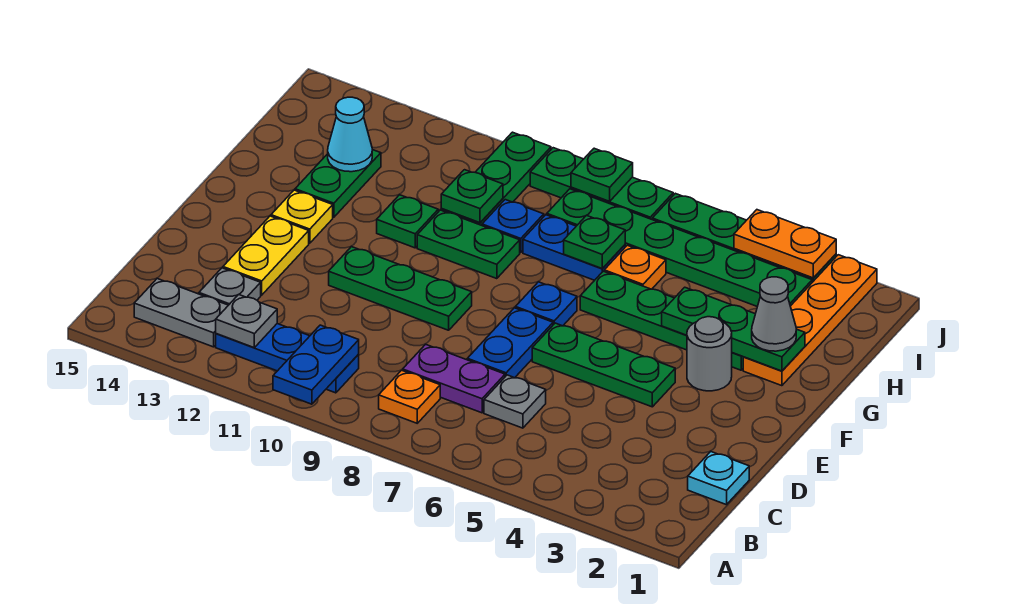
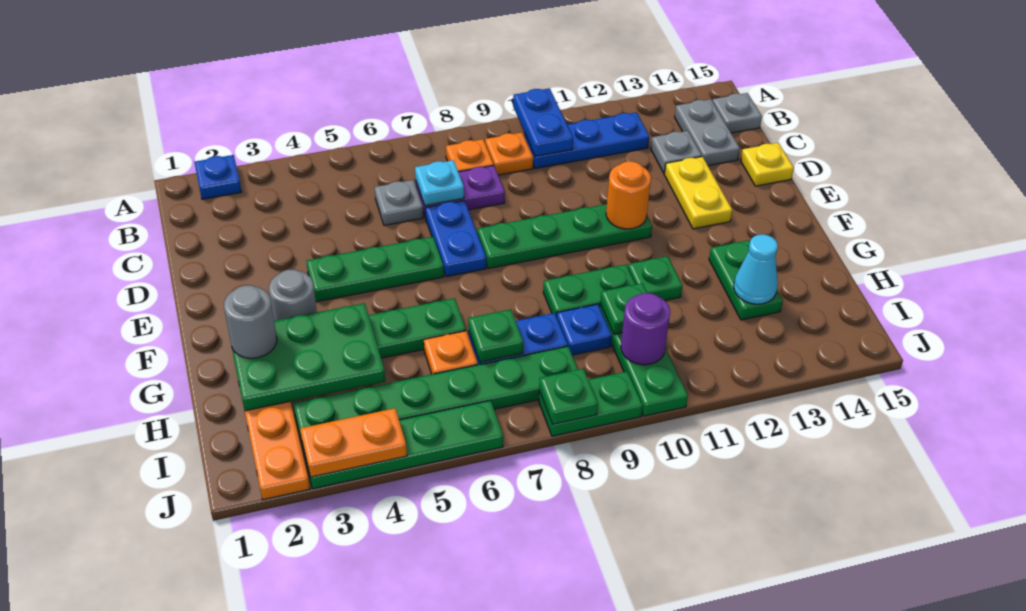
none -> orange 1x1 plate [485,132,533,175]
grey 1x1 plate [216,295,277,347] -> grey 1x1 plate moved to [713,93,762,133]
grey 1x2 plate [134,279,228,347] -> grey 1x2 plate turned to [675,99,740,166]
cyan 1x1 plate [688,452,749,505] -> cyan 1x1 plate moved to [415,160,464,205]
green 1x3 plate [329,247,472,330] -> green 1x4 plate [477,204,652,268]
none -> orange 1x1 round brick [606,161,651,229]
blue 1x1 plate [515,282,577,326] -> blue 1x1 plate moved to [194,155,242,199]
yellow 1x1 plate [271,190,333,243] -> yellow 1x1 plate moved to [741,143,794,186]
green 1x3 plate [662,287,805,371] -> green 2x3 plate [232,303,385,411]
grey 1x1 cone [752,277,796,351] -> grey 1x1 round brick [224,285,277,358]
none -> purple 1x1 round brick [621,293,670,365]
green 1x3 plate [530,148,673,219] -> green 1x2 plate [539,371,643,436]

